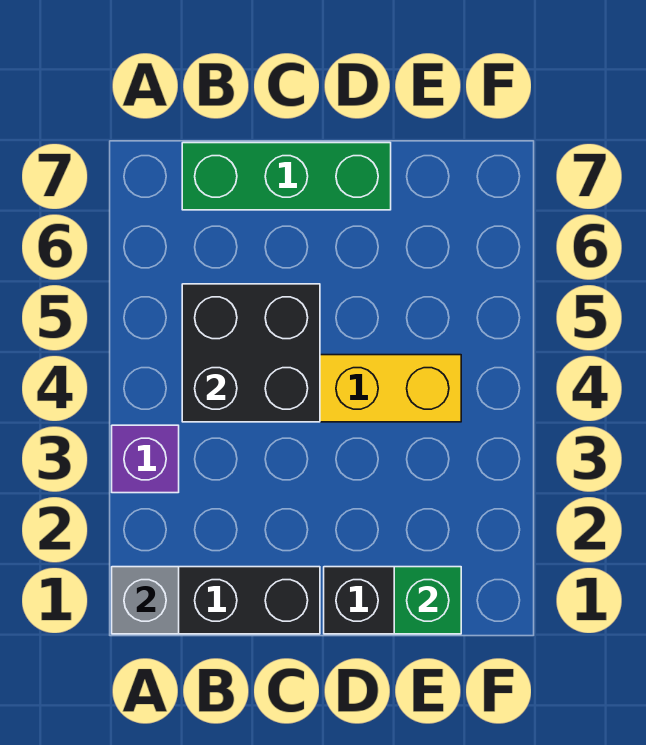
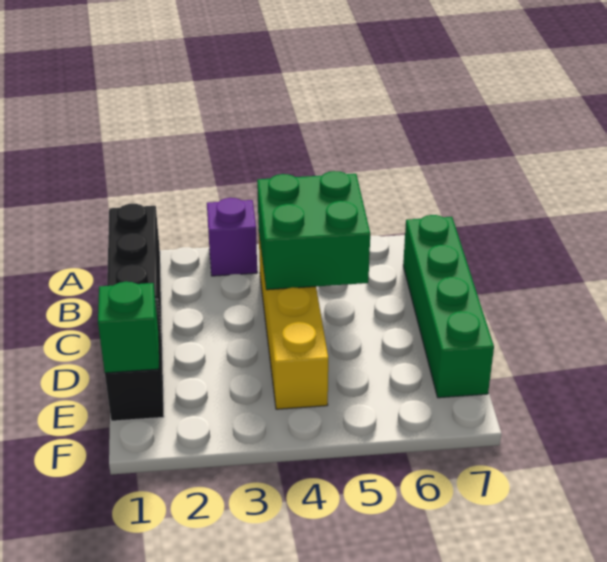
grey 1x1 brick [112,567,179,634] -> none
black 2x2 brick [182,284,320,422] -> green 2x2 brick [257,171,370,290]
green 1x3 brick [182,143,391,210] -> green 1x4 brick [403,215,494,398]

